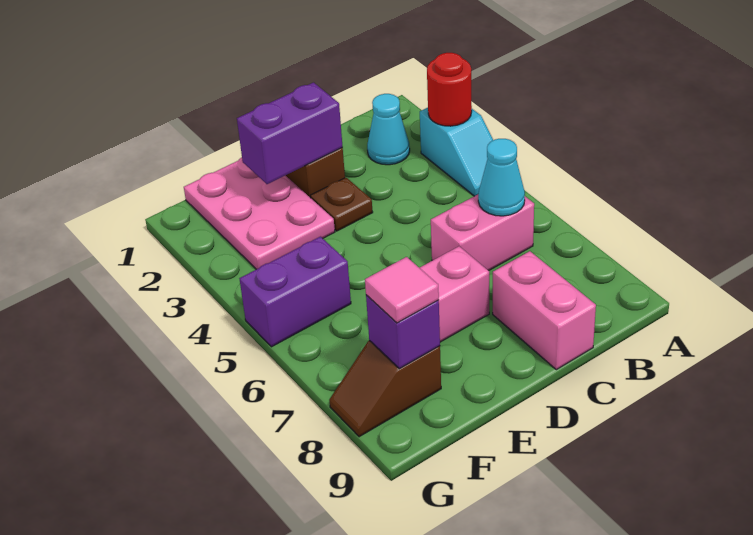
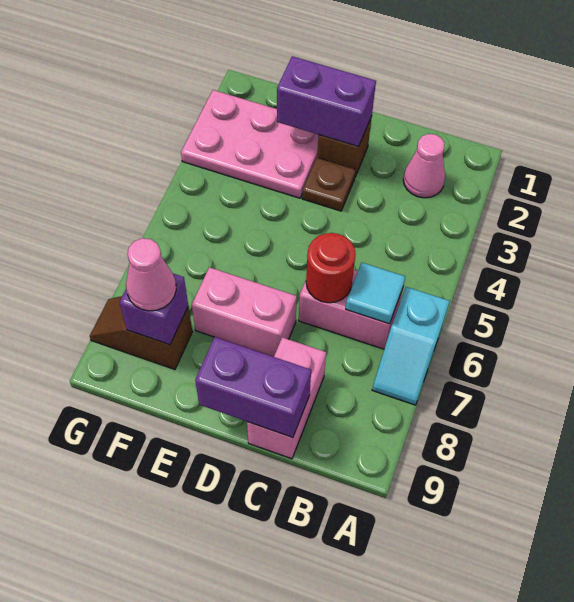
cyan 1x2 slope [420,108,493,196] -> cyan 1x2 slope moved to [372,287,450,405]
red 1x1 round brick [427,53,472,126] -> red 1x1 round brick moved to [306,233,356,303]
cyan 1x1 cone [367,94,410,165] -> pink 1x1 cone [403,134,445,198]
cyan 1x1 cone [478,139,525,216] -> cyan 1x1 tile [346,263,405,324]
pink 2x3 plate [184,157,335,269] -> pink 2x3 plate turned to [181,90,319,198]
purple 1x2 brick [239,237,351,347] -> purple 1x2 brick moved to [195,337,311,438]
pink 1x1 tile [365,257,439,323] -> pink 1x1 cone [126,238,176,311]

